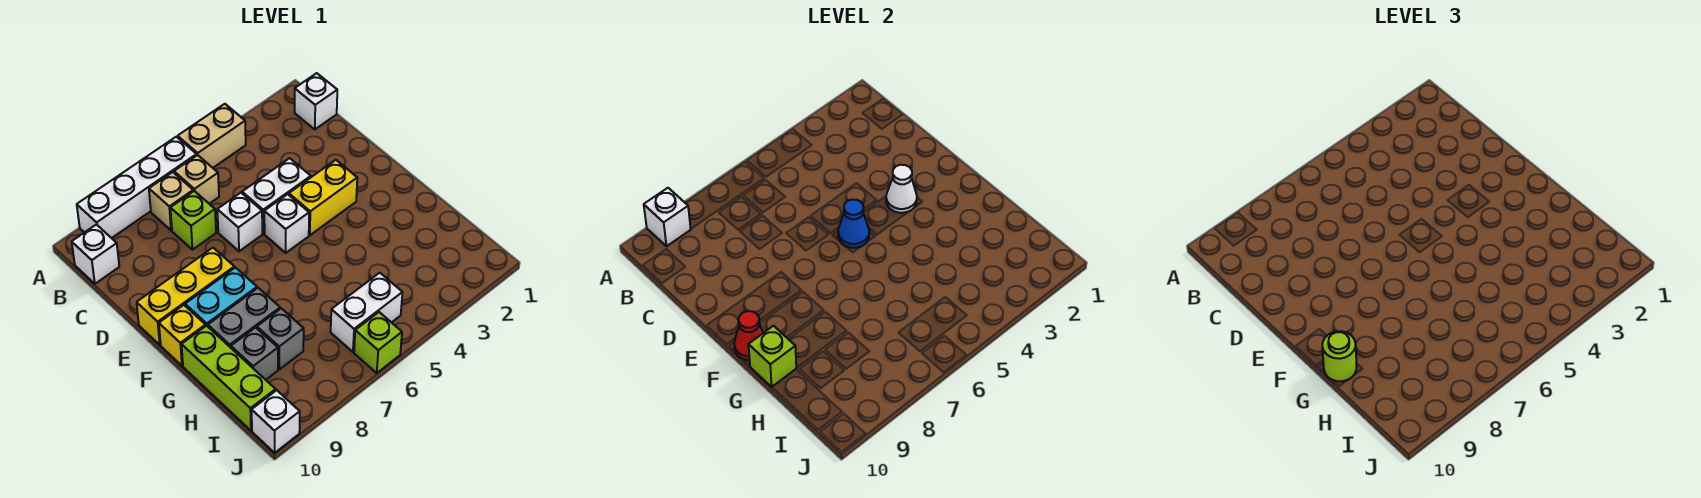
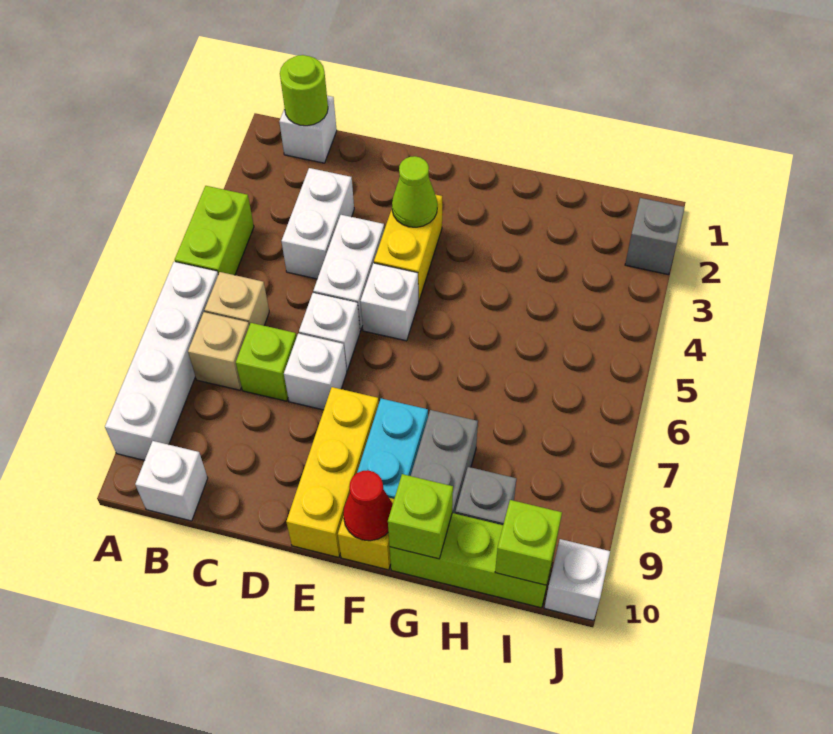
tan 1x2 brick [178,104,246,168] -> lime 1x2 brick [175,186,254,275]
white 1x1 brick [644,188,691,246] -> white 1x1 brick moved to [284,334,347,410]
white 1x1 cone [886,165,917,213] -> lime 1x1 cone [392,156,437,227]
blue 1x1 cone [838,200,869,248] -> none
lime 1x1 round brick [1322,331,1357,381] -> lime 1x1 round brick moved to [280,55,328,126]
grey 1x1 brick [257,308,304,369] -> grey 1x1 brick moved to [625,198,685,275]
white 1x2 brick [331,273,403,352] -> white 1x2 brick moved to [281,168,354,279]
lime 1x1 brick [354,312,402,373] -> lime 1x1 brick moved to [495,500,562,585]

